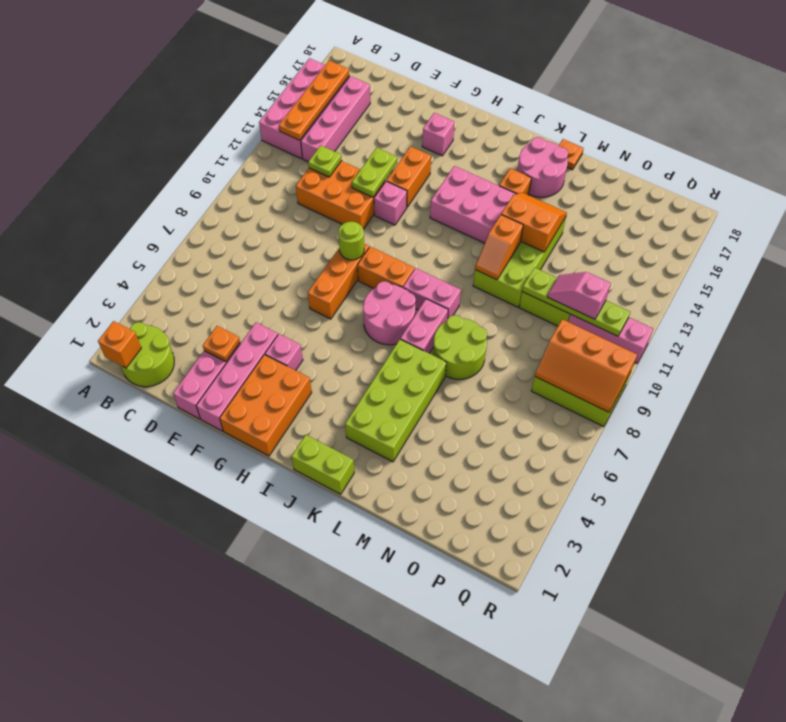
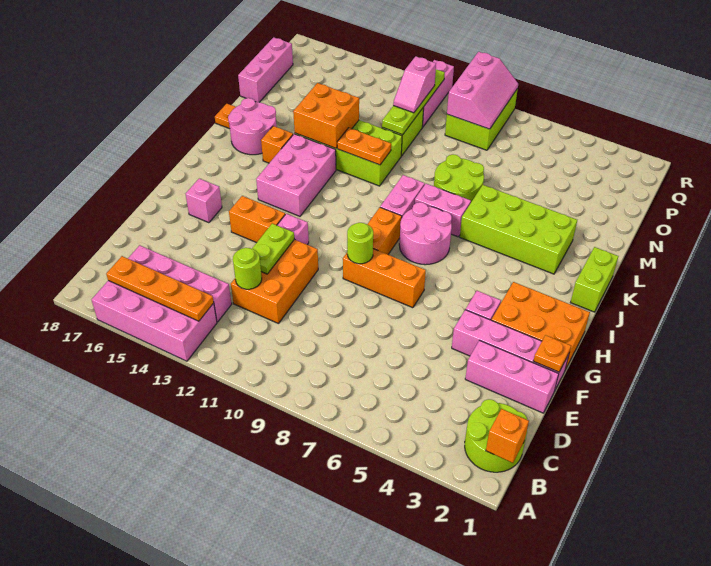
lime 1x1 plate [308,146,342,177] -> lime 1x1 round brick [233,248,262,289]
orange 1x1 plate [203,326,240,361] -> orange 1x1 plate moved to [534,335,571,372]
lime 1x2 plate [352,148,397,197] -> lime 1x2 plate turned to [252,224,294,274]
orange 1x2 slope [475,215,523,280] -> orange 1x2 plate [337,128,391,165]
orange 2x2 slope [501,193,567,252] -> orange 2x2 brick [293,83,359,148]
none -> pink 1x3 brick [238,37,293,102]
orange 2x3 slope [535,319,637,412] -> pink 2x3 slope [447,52,518,129]

